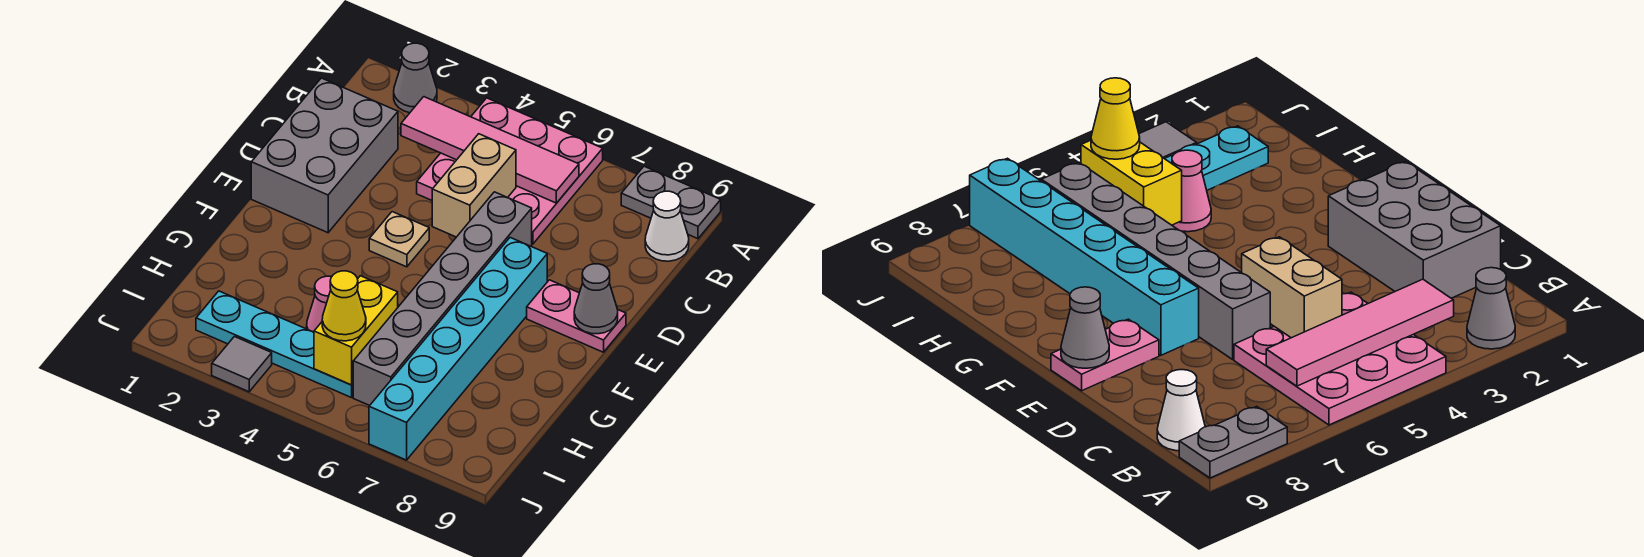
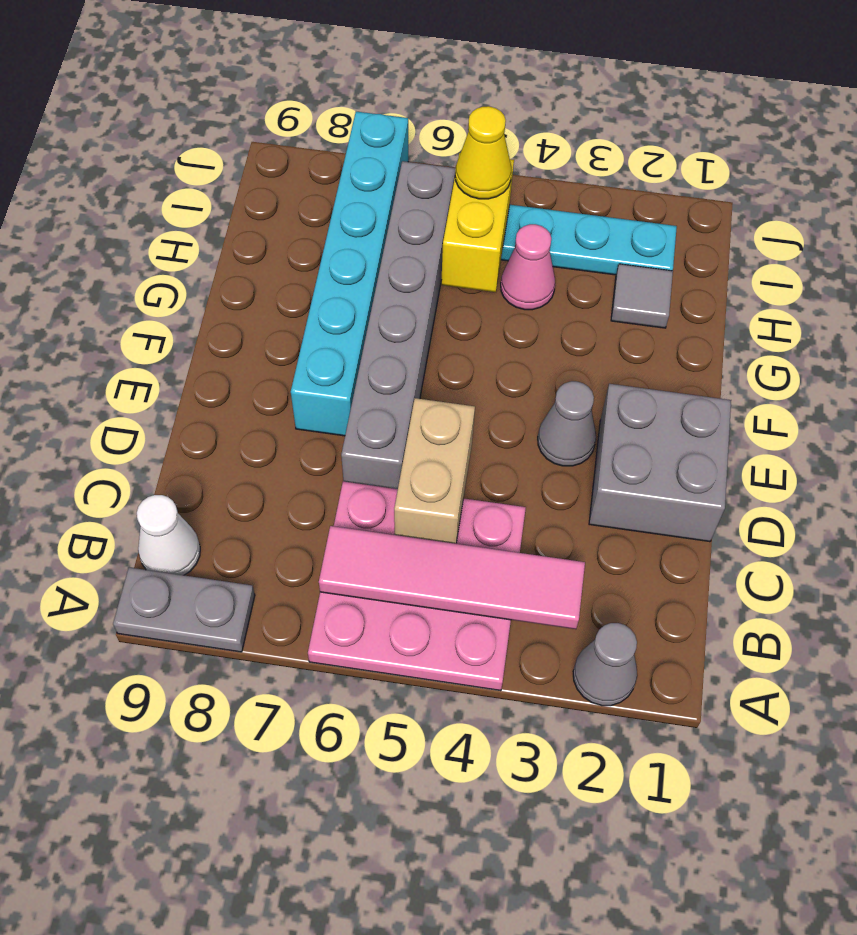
grey 2x3 brick [251,78,398,233] -> grey 2x2 brick [589,384,731,542]
tan 1x1 plate [369,212,429,267] -> none
pink 1x2 plate [527,280,626,352] -> none
grey 1x1 cone [574,264,618,334] -> grey 1x1 cone moved to [538,381,596,466]
grey 1x1 tile [212,337,272,392] -> grey 1x1 tile moved to [611,264,673,328]

